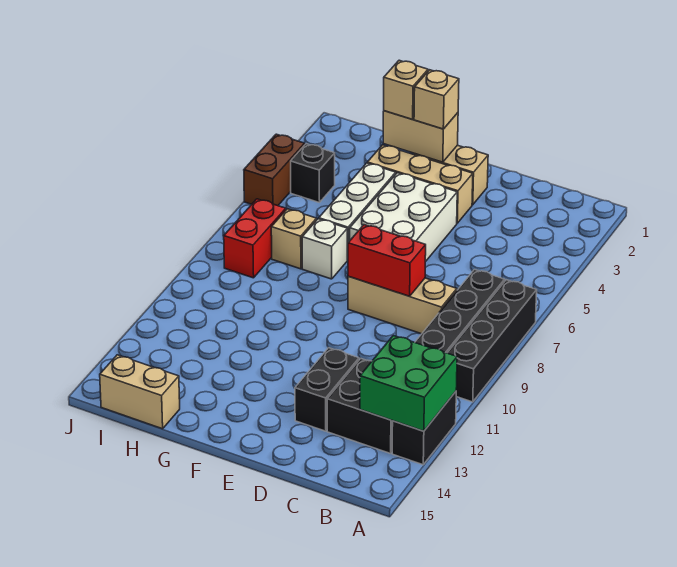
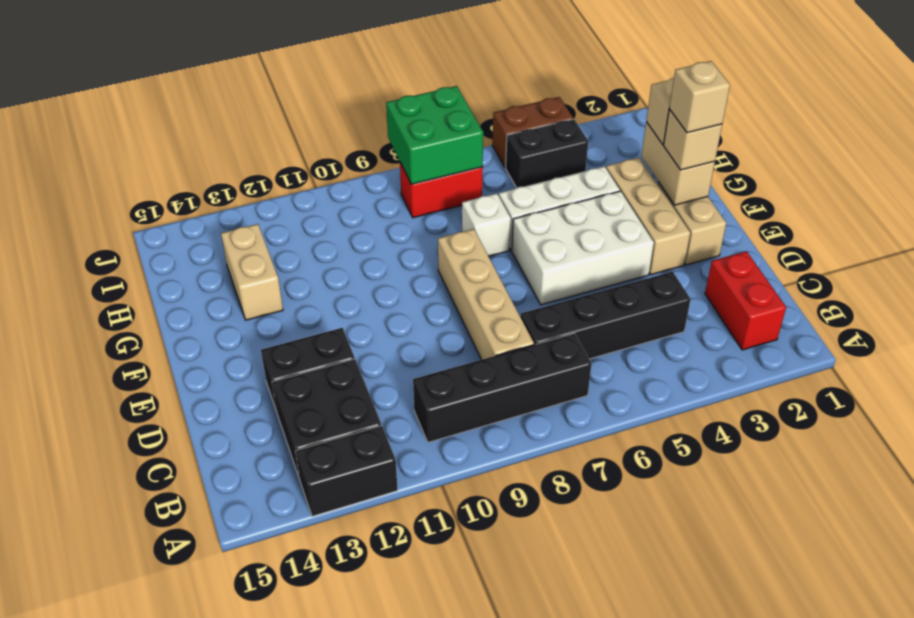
black 1x4 brick [448,280,537,402] -> black 1x4 brick moved to [520,272,691,359]
green 2x2 brick [360,335,457,431] -> green 2x2 brick moved to [386,86,483,184]
tan 1x3 brick [348,276,457,334] -> tan 1x4 brick [438,229,534,360]
red 1x2 brick [348,225,426,296] -> red 1x2 brick moved to [705,251,786,350]
tan 1x1 brick [271,209,317,269] -> tan 1x1 brick moved to [669,61,730,133]
tan 1x2 brick [100,355,180,429] -> tan 1x2 brick moved to [221,224,283,320]
black 1x1 brick [291,144,335,203] -> black 1x2 brick [506,119,588,188]

